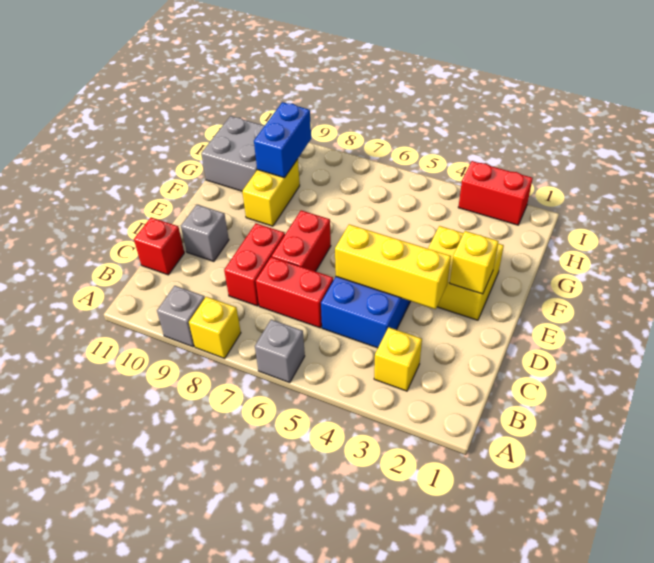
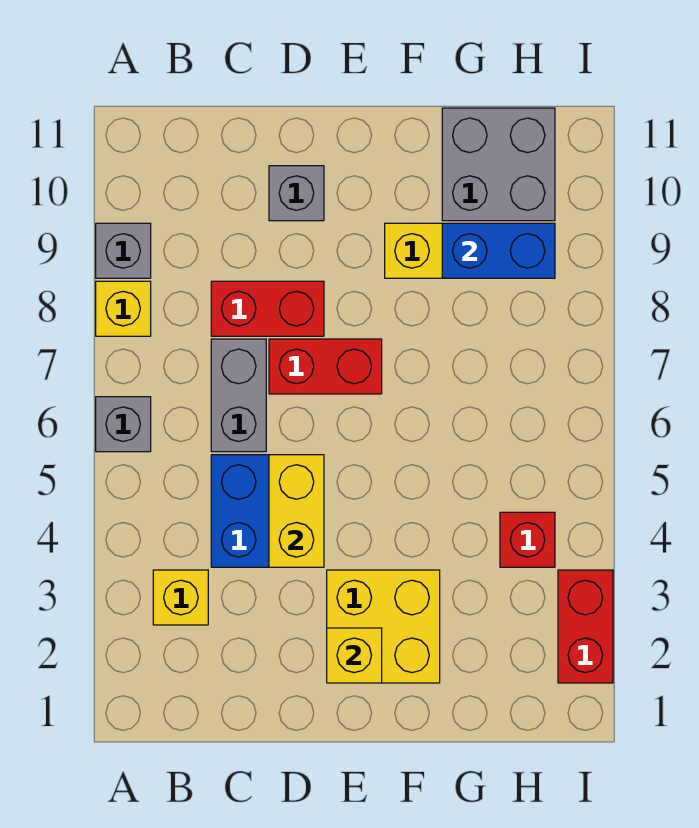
red 1x2 brick [256,257,333,328] -> grey 1x2 brick [211,339,266,452]
red 1x1 brick [134,217,184,275] -> red 1x1 brick moved to [500,512,555,567]
yellow 1x3 brick [335,224,451,309] -> yellow 1x2 brick [269,455,324,567]

